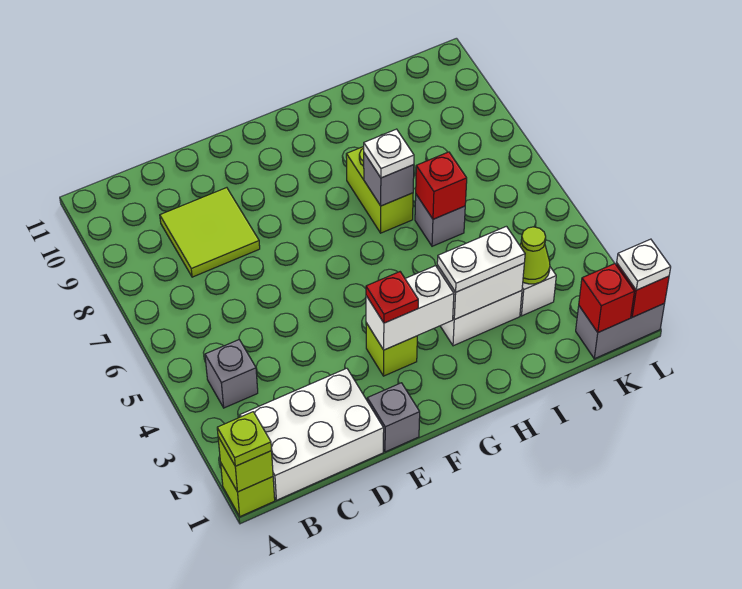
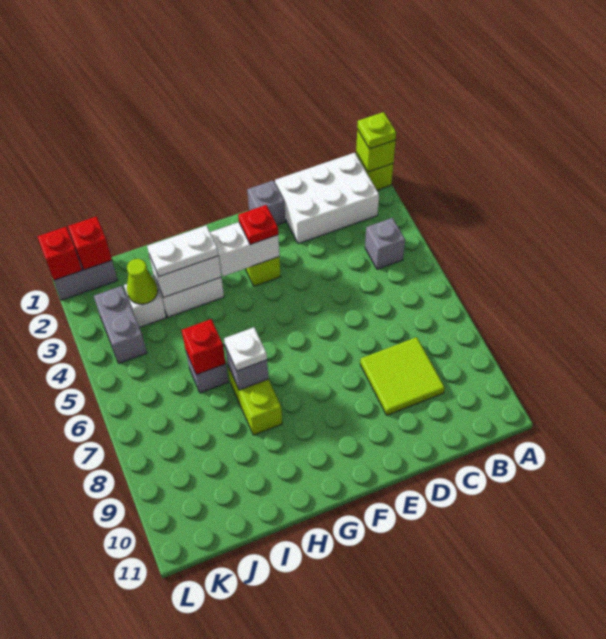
none -> grey 1x2 brick [94,286,147,363]
white 1x1 plate [617,239,671,290] -> none

